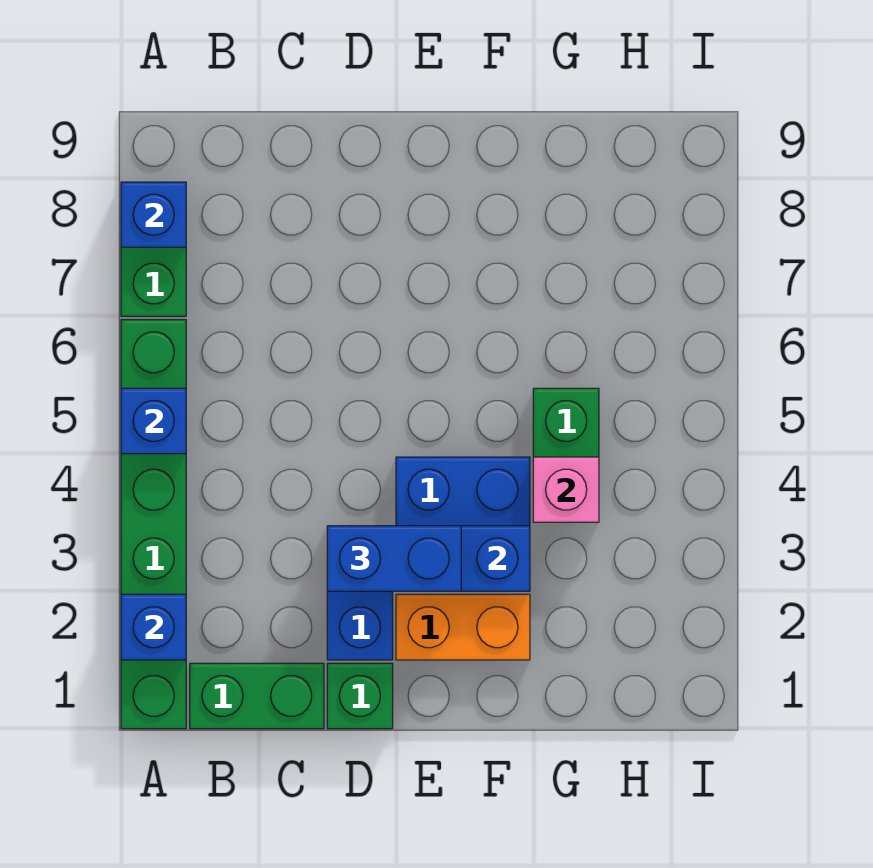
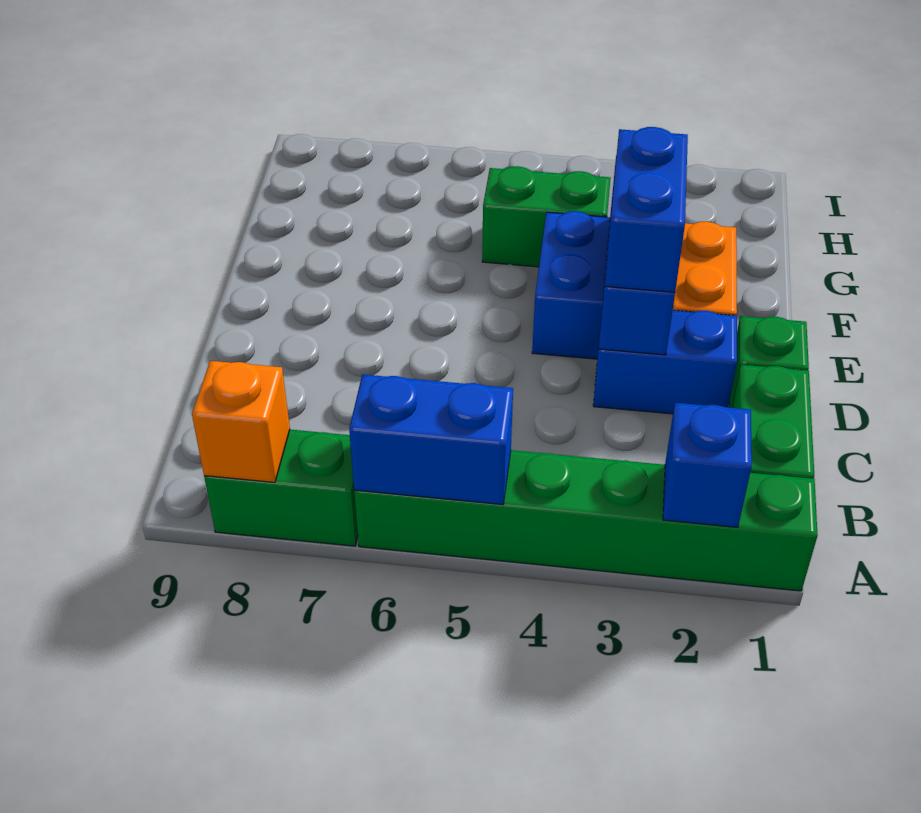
blue 1x1 brick [121,388,186,454] -> blue 1x2 brick [349,374,513,505]
blue 1x1 brick [121,182,186,247] -> orange 1x1 brick [192,361,290,482]
pink 1x1 brick [533,457,599,522] -> none

